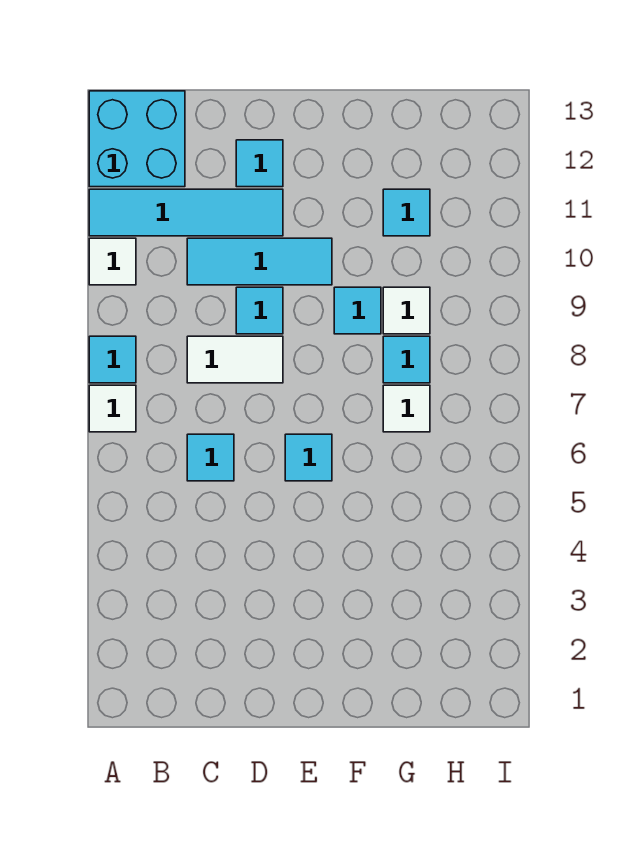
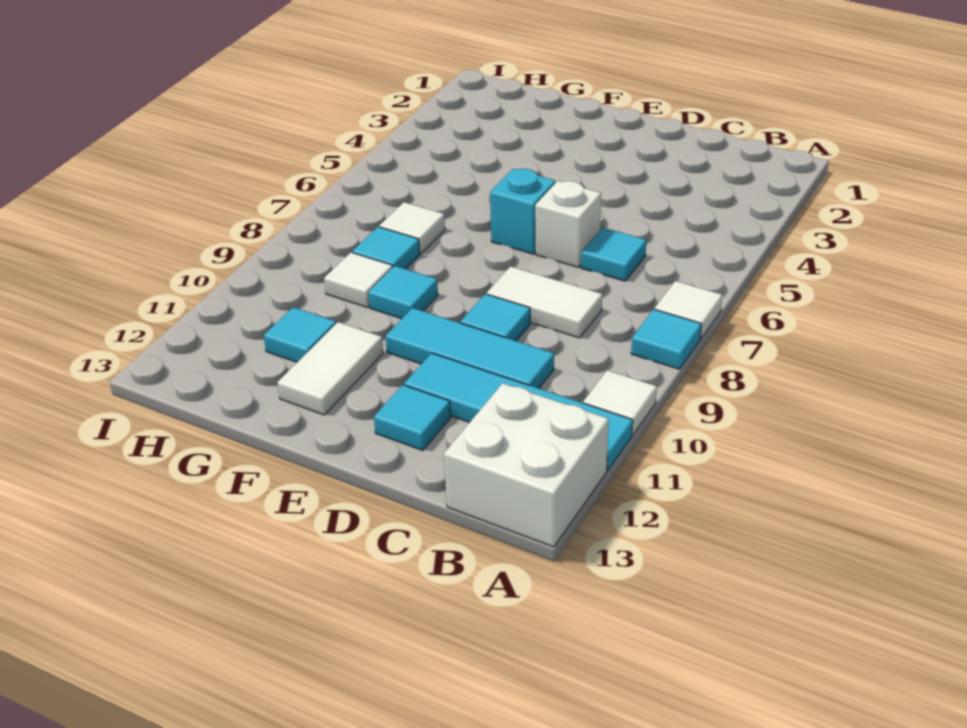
cyan 2x2 brick [89,91,185,187] -> white 2x2 brick [444,383,609,547]
none -> white 1x1 brick [535,181,601,267]
cyan 1x1 tile [285,434,332,481] -> cyan 1x1 brick [490,169,555,254]
none -> white 1x2 tile [277,322,383,415]

